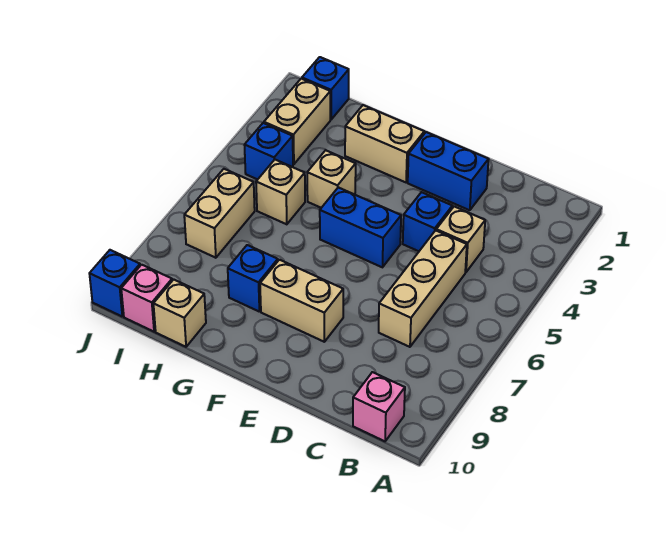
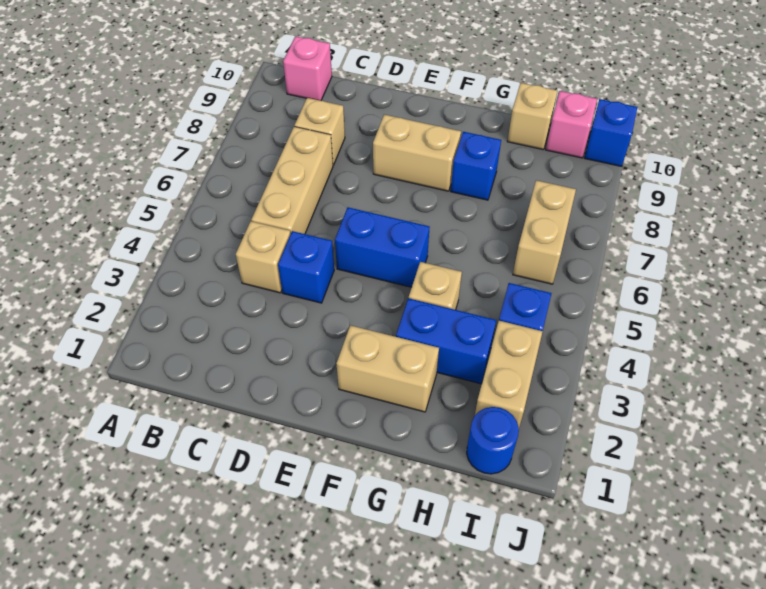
blue 1x2 brick [408,132,489,210] -> blue 1x2 brick moved to [396,298,496,384]
tan 1x1 brick [256,160,305,224] -> tan 1x1 brick moved to [294,98,345,165]
blue 1x1 brick [302,57,349,119] -> blue 1x1 round brick [467,407,519,474]

